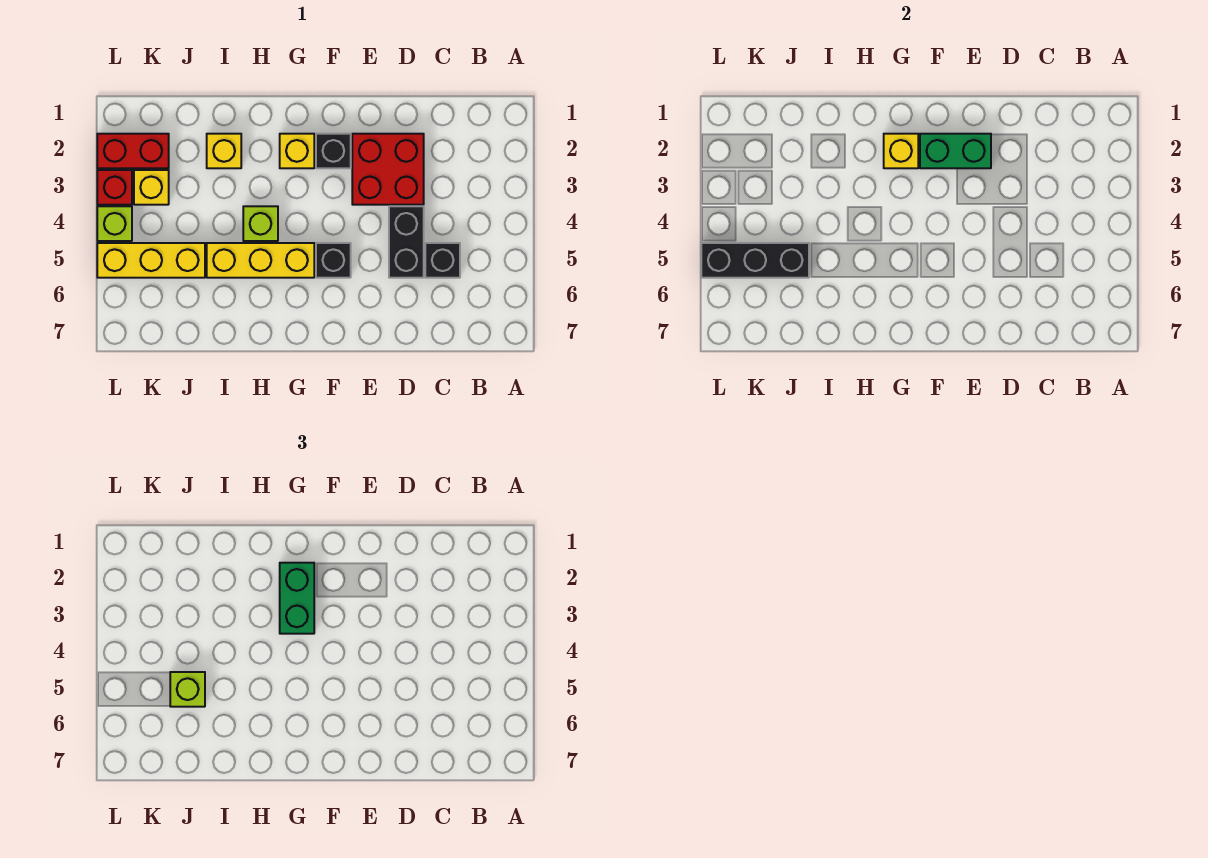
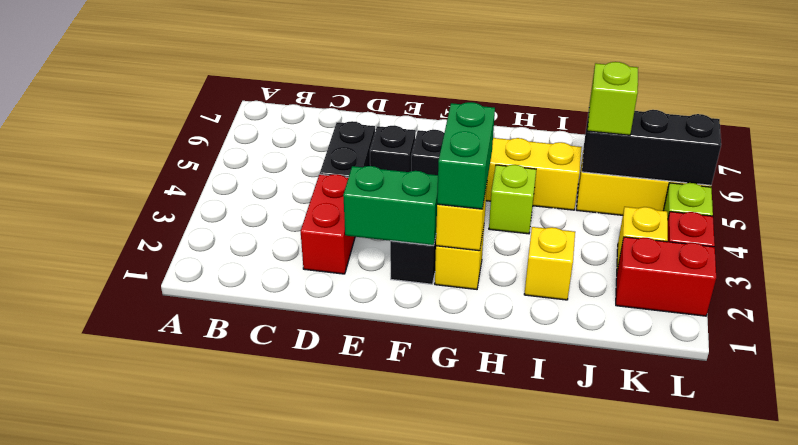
black 1x1 brick [425,243,460,278] -> black 1x1 brick moved to [370,126,416,172]
red 2x2 brick [352,134,424,205] -> red 1x2 brick [301,174,355,274]

